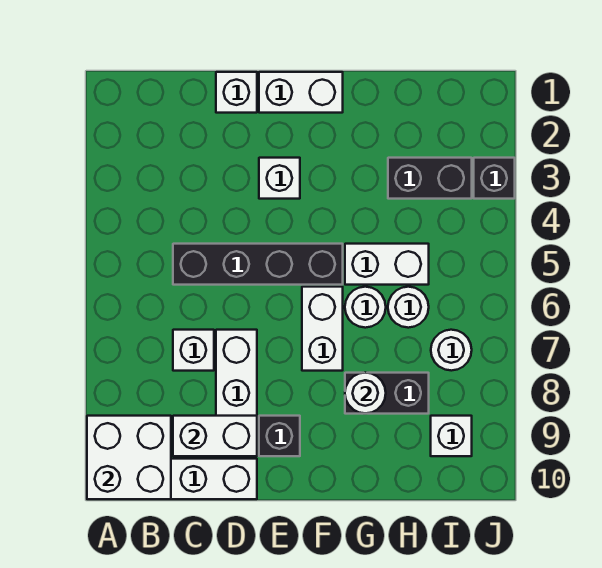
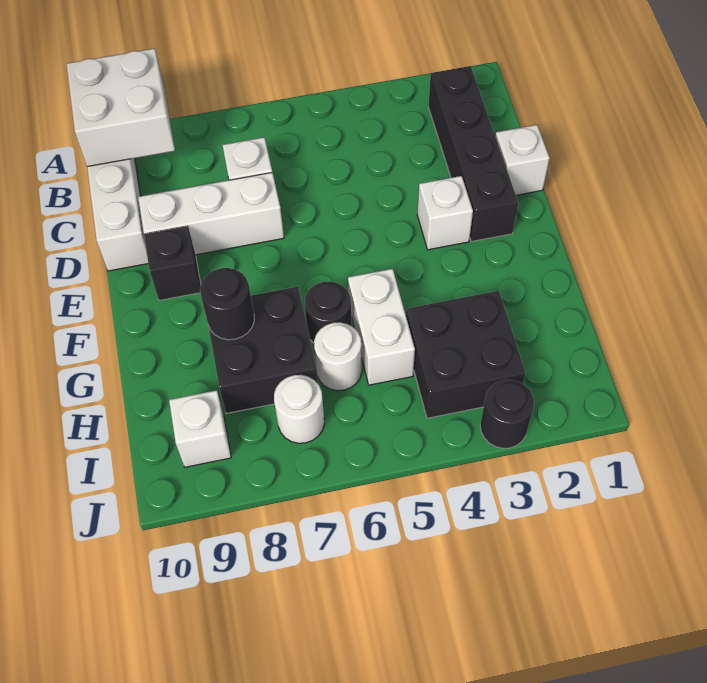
black 1x4 brick [173,244,343,285] -> black 1x4 brick moved to [429,66,518,242]
white 1x2 brick [173,416,257,456] -> none
white 1x2 brick [259,72,343,113] -> none
white 1x2 brick [302,287,343,371] -> none
white 1x1 round brick [345,287,386,328] -> black 1x1 round brick [305,281,352,343]
black 1x2 brick [345,373,429,414] -> black 2x2 brick [208,287,318,414]
white 1x1 round brick [345,373,386,413] -> black 1x1 round brick [200,268,254,340]
black 1x2 brick [388,158,472,199] -> black 2x2 brick [406,291,526,418]
black 1x1 brick [474,158,515,199] -> black 1x1 round brick [480,380,534,448]

